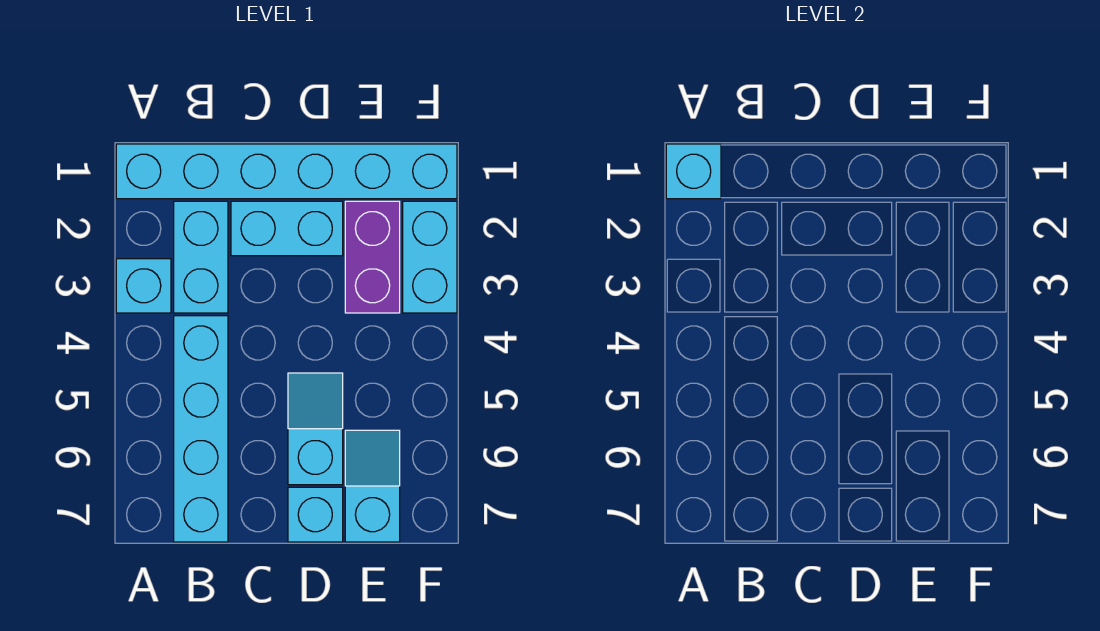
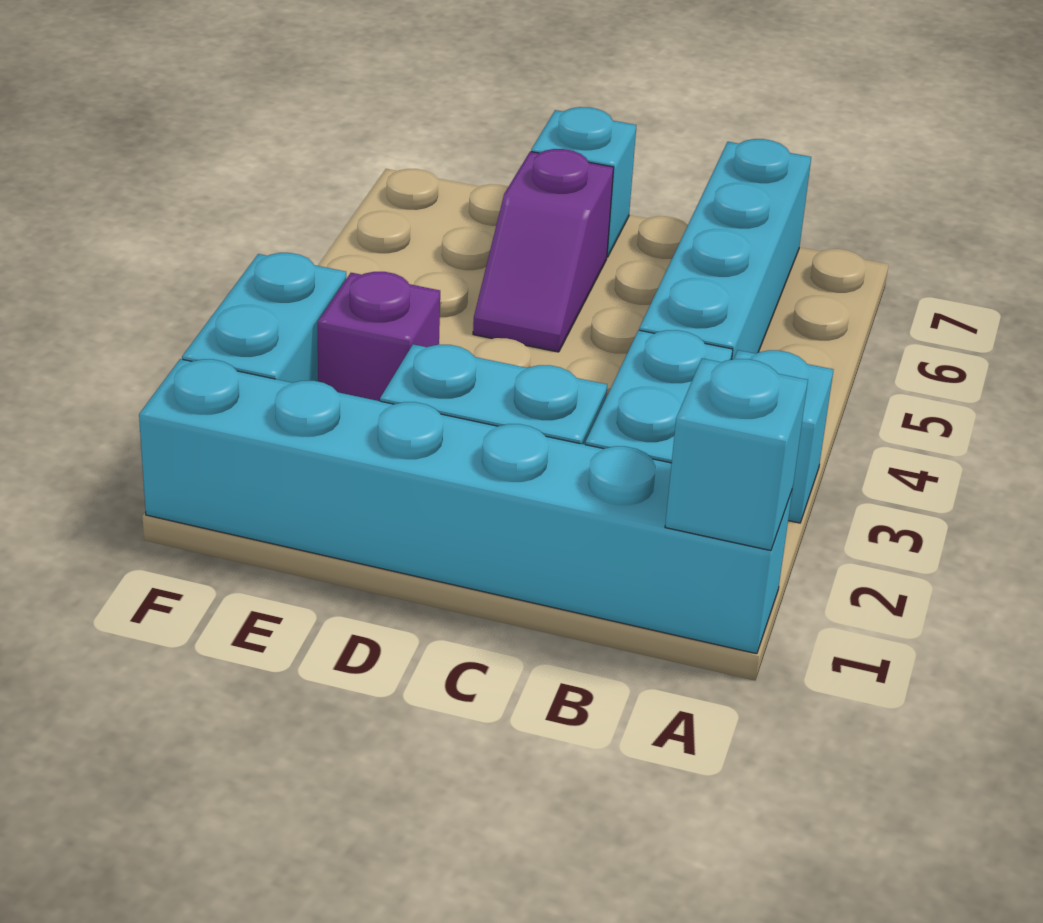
cyan 1x2 slope [288,373,343,485] -> purple 1x2 slope [473,149,614,352]
purple 1x2 brick [345,201,400,313] -> purple 1x1 brick [318,272,440,401]
cyan 1x2 slope [345,430,400,542] -> none

